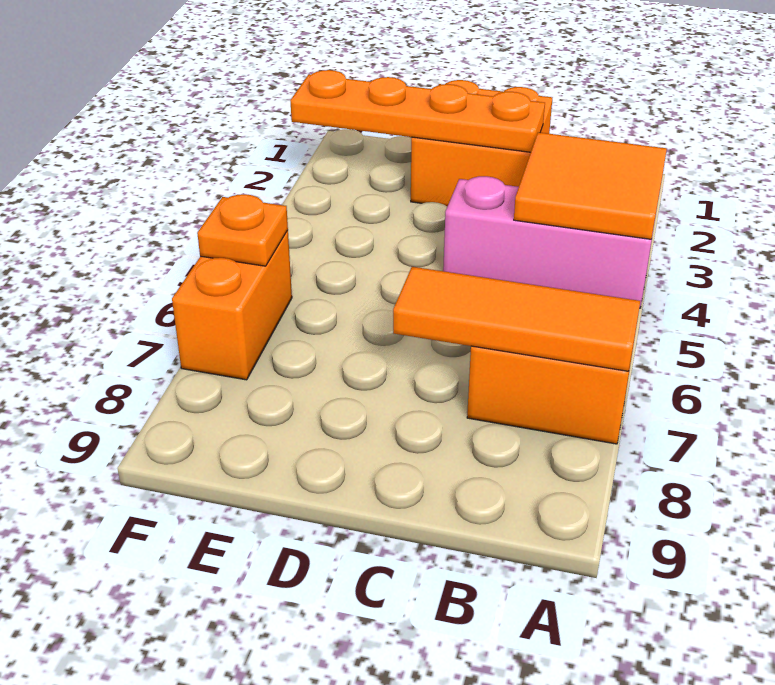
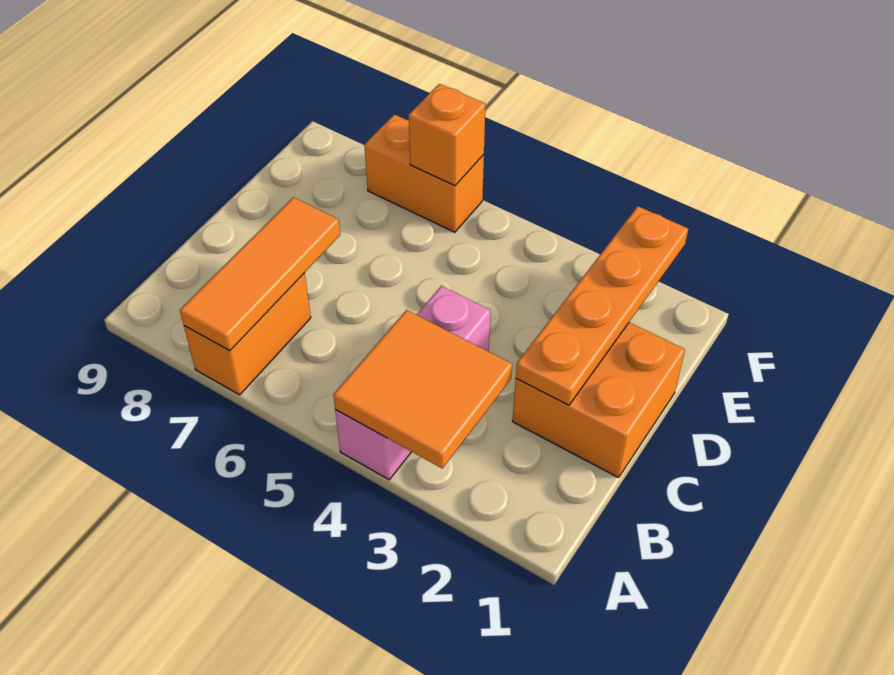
orange 1x1 plate [197,194,288,266] -> orange 1x1 brick [409,84,486,186]

